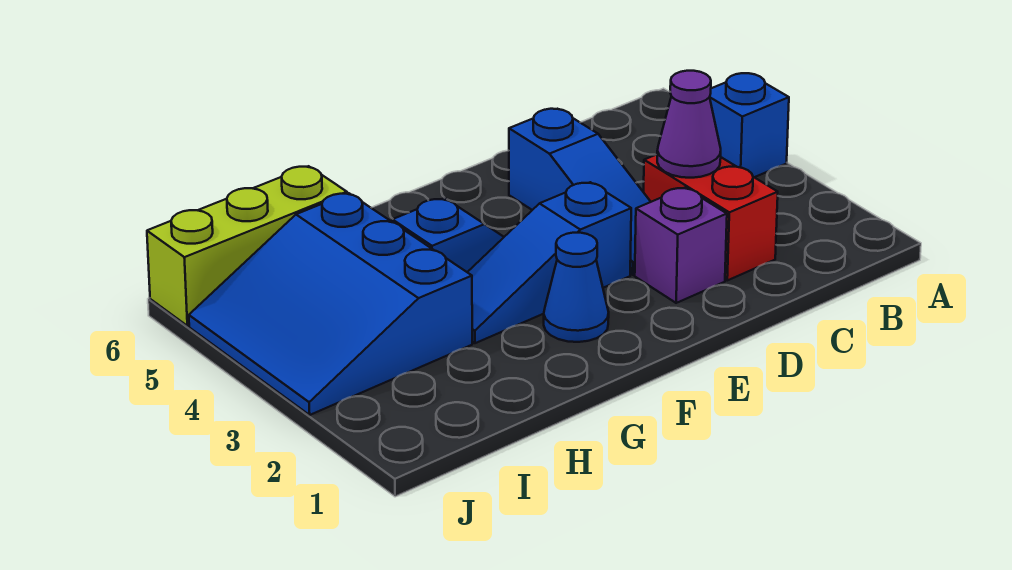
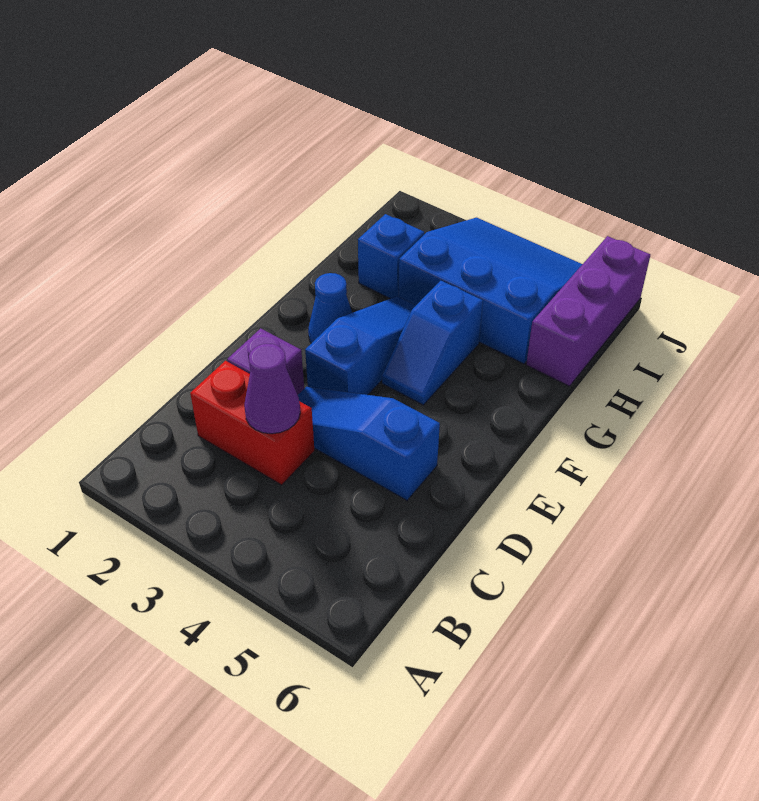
blue 1x1 brick [710,73,789,177] -> blue 1x1 brick moved to [358,214,424,299]
lime 1x3 brick [147,166,347,326] -> purple 1x3 brick [526,236,650,386]

